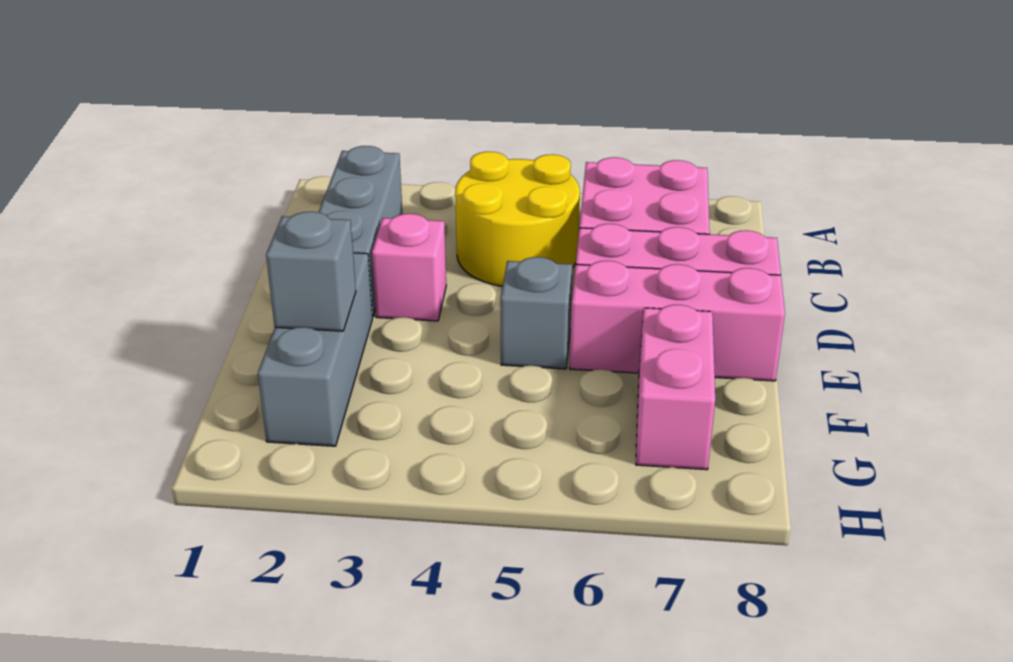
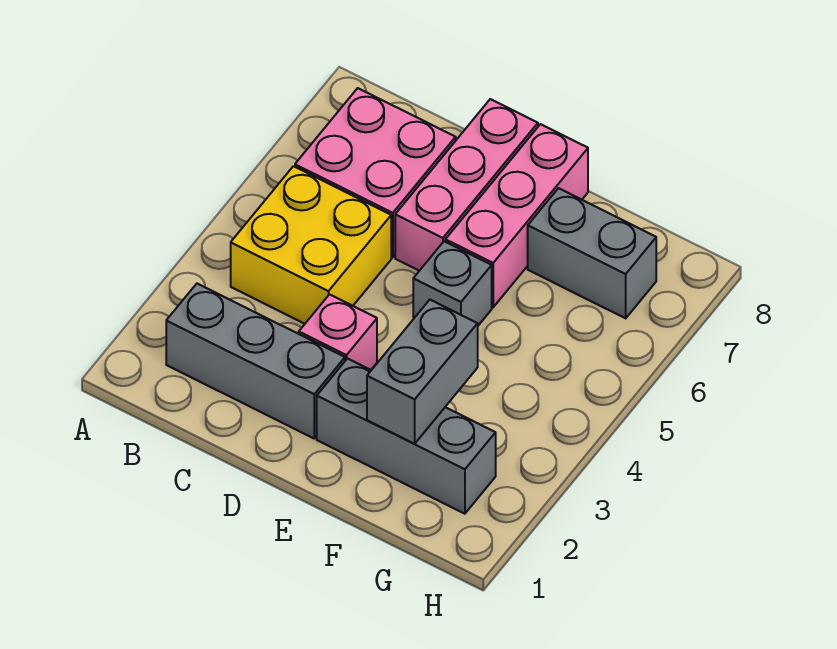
yellow 2x2 round brick [455,152,580,286] -> yellow 2x2 brick [231,166,391,324]
grey 1x1 brick [266,212,356,331] -> grey 1x2 brick [367,300,478,444]
pink 1x2 brick [636,305,715,470] -> grey 1x2 brick [528,188,656,318]

